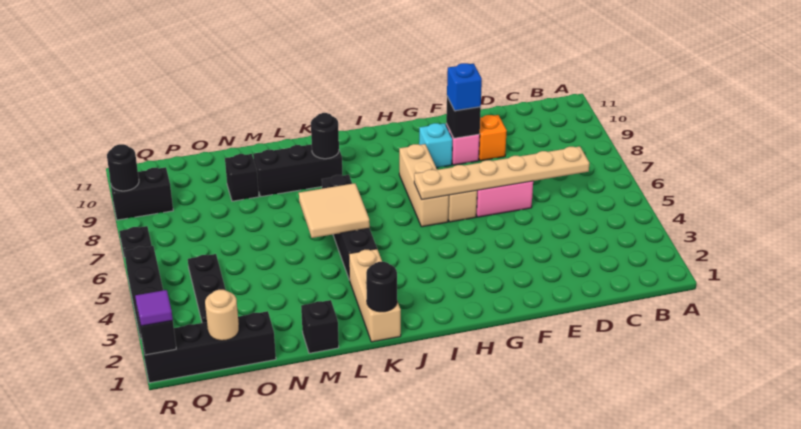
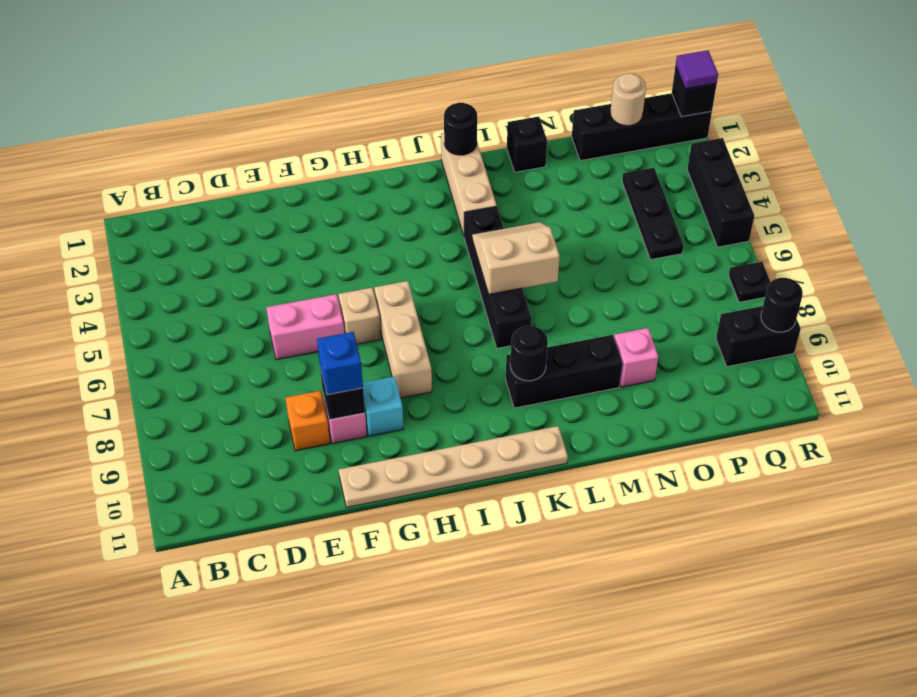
tan 1x6 plate [414,146,589,200] -> tan 1x6 plate moved to [339,426,568,507]
tan 2x2 tile [299,183,370,238] -> tan 2x2 slope [472,222,560,294]
black 1x1 brick [225,154,259,201] -> pink 1x1 brick [614,328,658,387]

